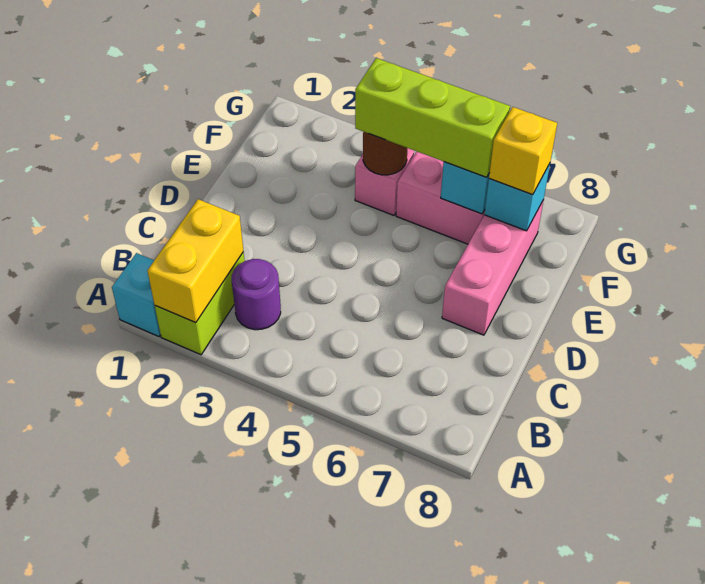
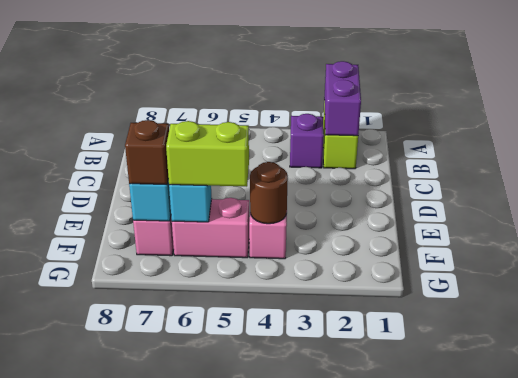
cyan 1x1 brick [112,253,161,336] -> none
yellow 1x2 brick [148,199,243,323] -> purple 1x2 brick [324,61,361,136]
purple 1x1 round brick [232,259,281,330] -> purple 1x1 brick [290,114,324,168]
lime 1x3 brick [355,58,510,177] -> lime 1x2 brick [166,121,249,187]
yellow 1x1 brick [489,107,557,195] -> brown 1x1 brick [125,120,169,184]

